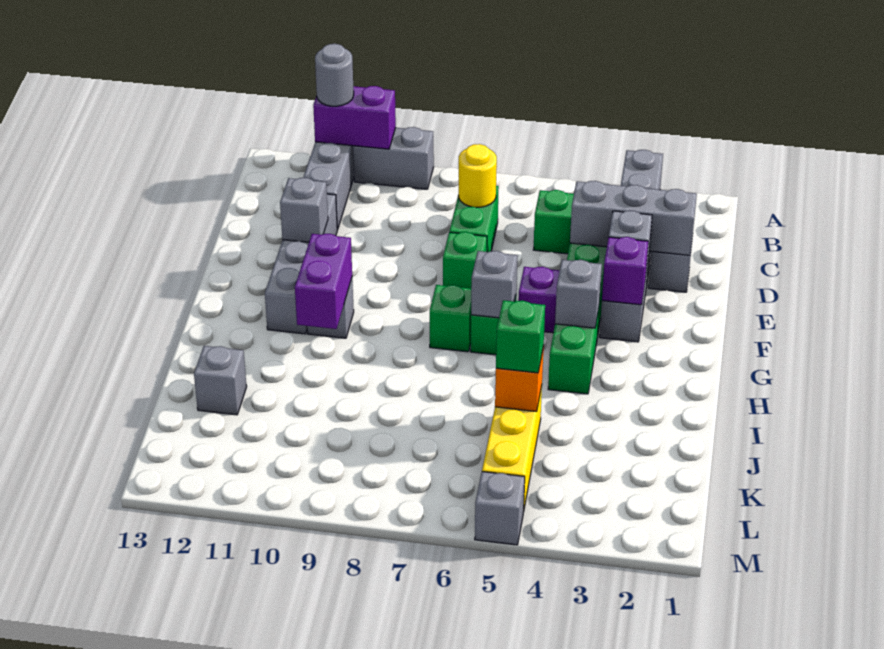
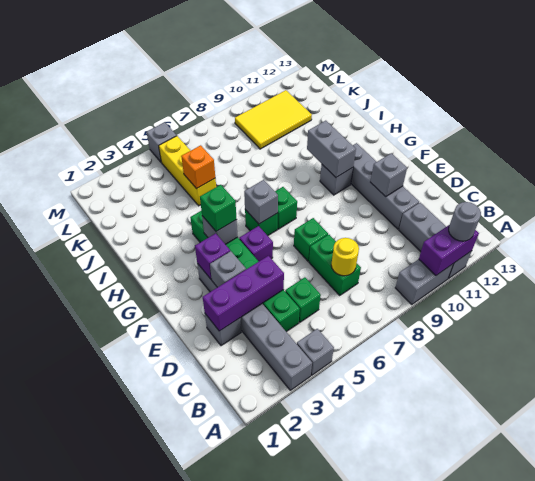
grey 1x3 brick [570,181,697,255] -> purple 1x3 brick [203,256,284,331]
purple 1x2 brick [295,234,352,329] -> grey 1x2 brick [307,121,356,177]
green 1x1 brick [496,300,545,373] -> green 1x1 brick moved to [200,185,237,231]
grey 1x1 brick [194,346,247,415] -> grey 1x1 brick moved to [297,329,334,375]
none -> yellow 2x3 tile [235,90,312,149]

